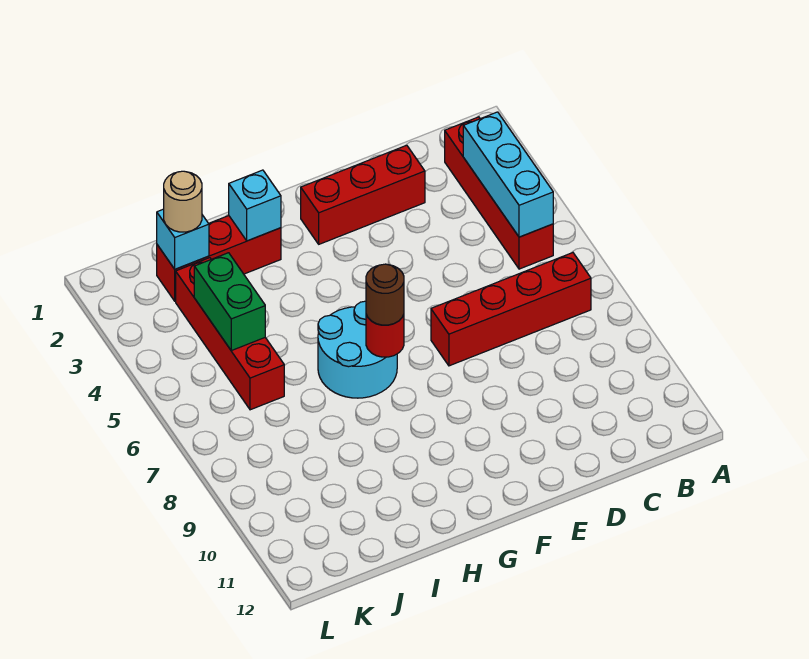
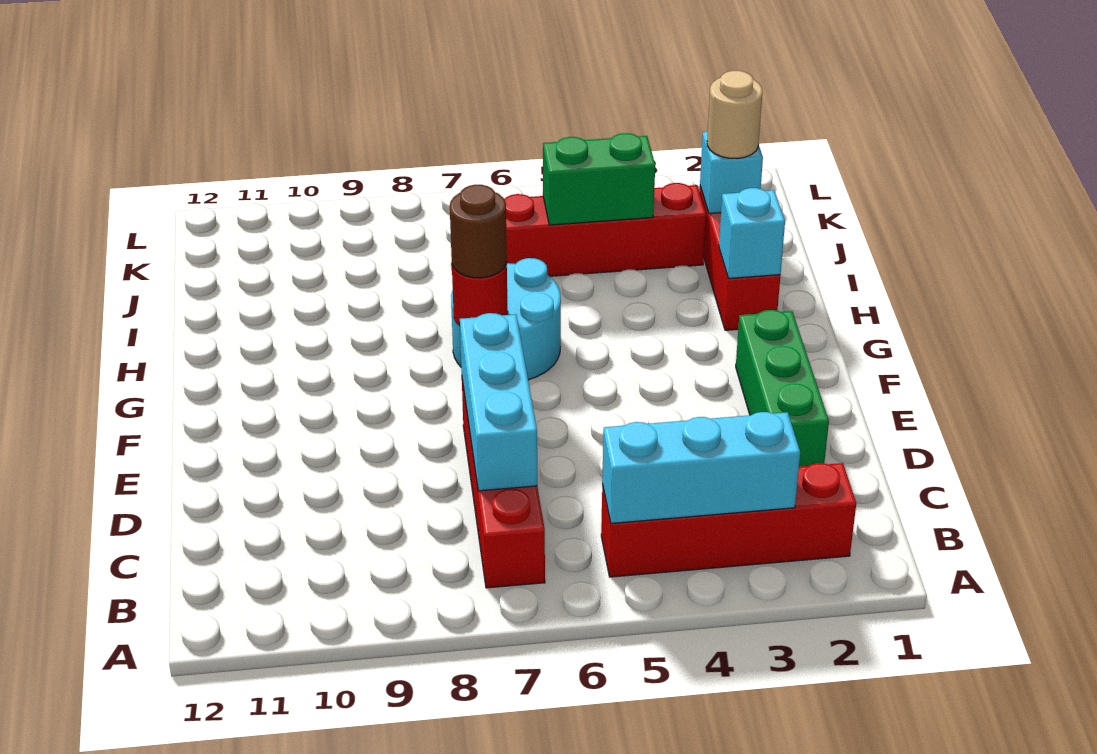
none -> cyan 1x3 brick [460,313,537,491]
red 1x3 brick [301,145,425,244] -> green 1x3 brick [736,310,829,467]

